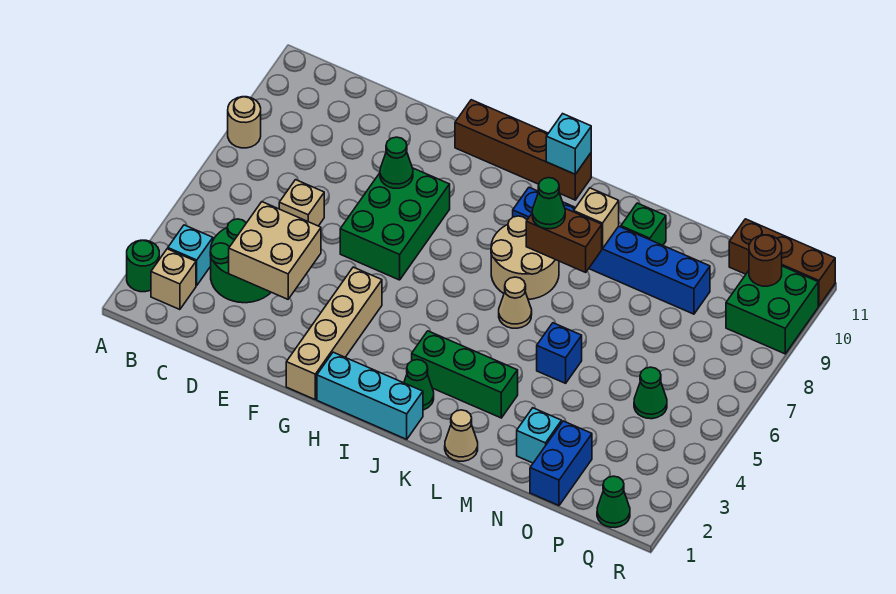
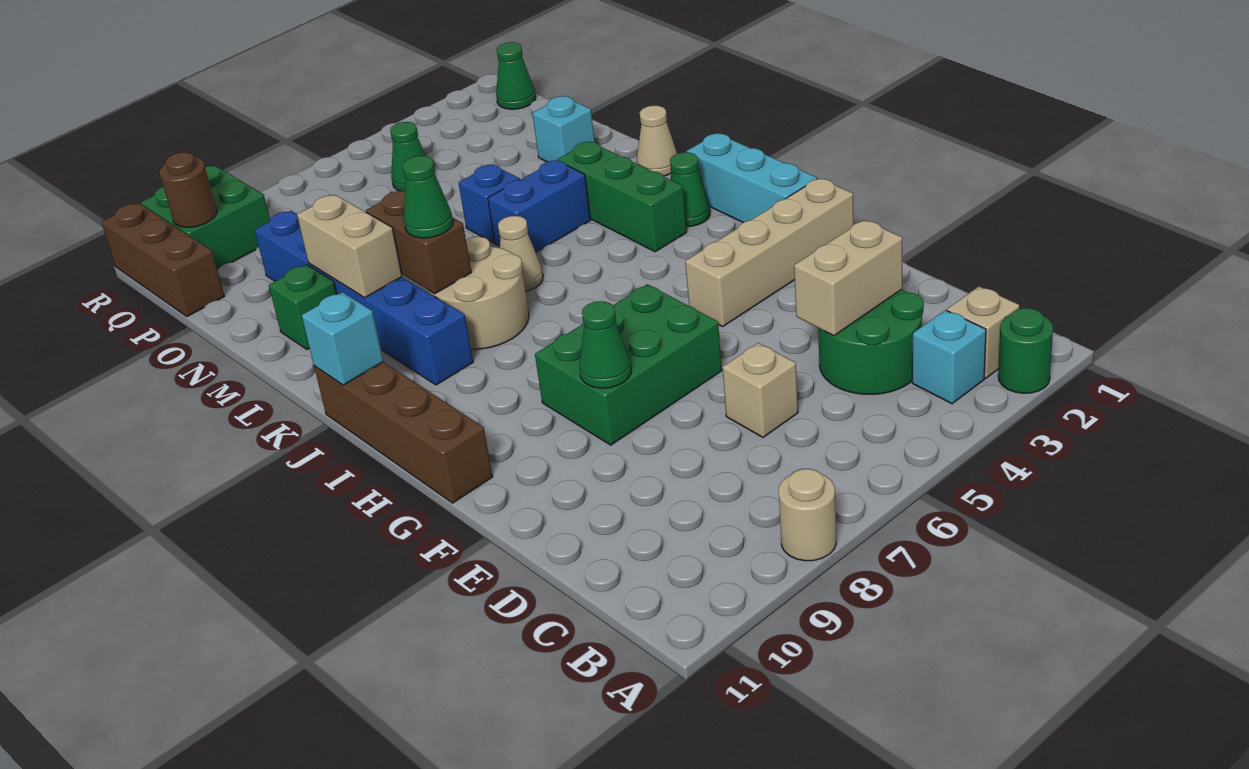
tan 2x2 brick [229,202,321,299] -> tan 1x2 brick [794,220,902,336]
tan 1x1 brick [574,188,619,249] -> tan 1x2 brick [297,195,402,298]
blue 1x2 brick [530,421,592,506] -> blue 1x2 brick moved to [488,160,590,252]

